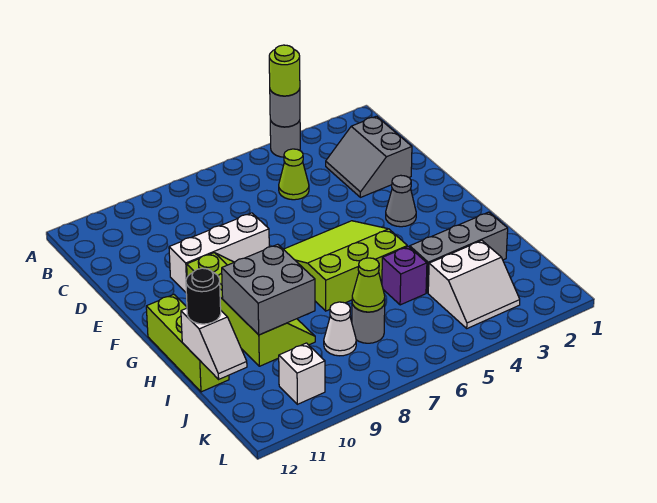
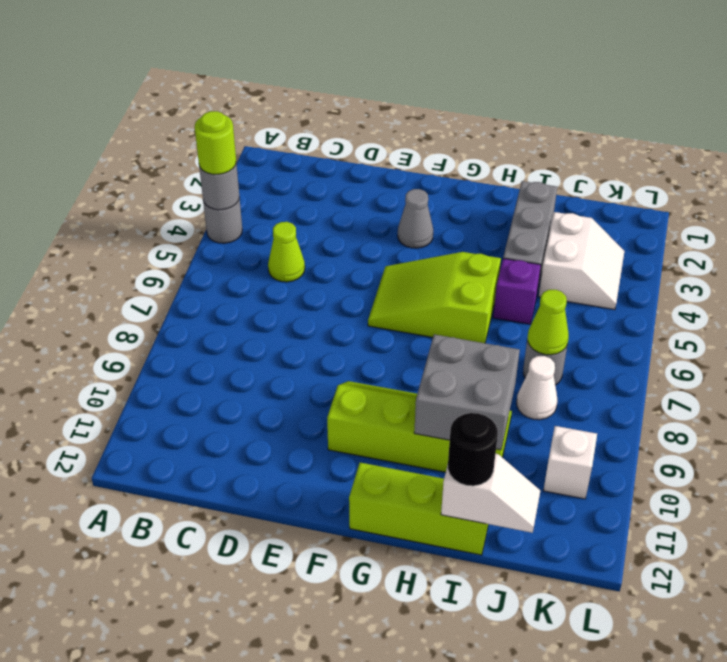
grey 2x2 slope [326,116,412,197] -> none
white 1x3 brick [169,213,269,292] -> none
lime 3x3 slope [284,221,407,311] -> lime 2x3 slope [368,252,501,343]

